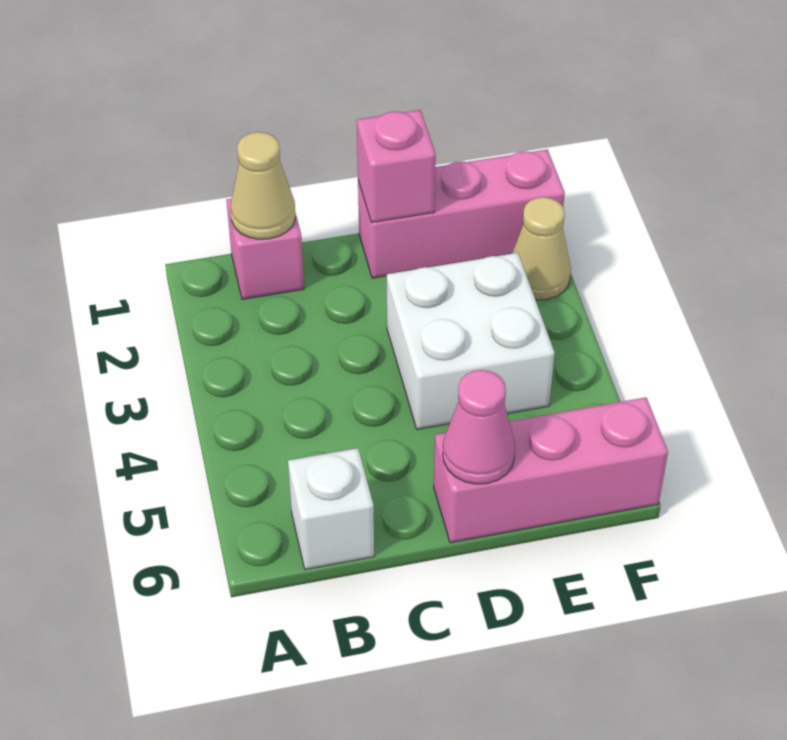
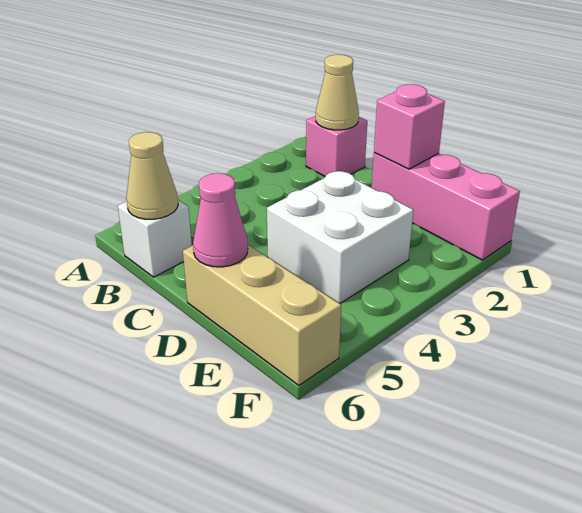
pink 1x3 brick [434,397,668,543] -> tan 1x3 brick [183,245,341,385]
tan 1x1 cone [512,197,571,300] -> tan 1x1 cone moved to [126,132,178,219]

